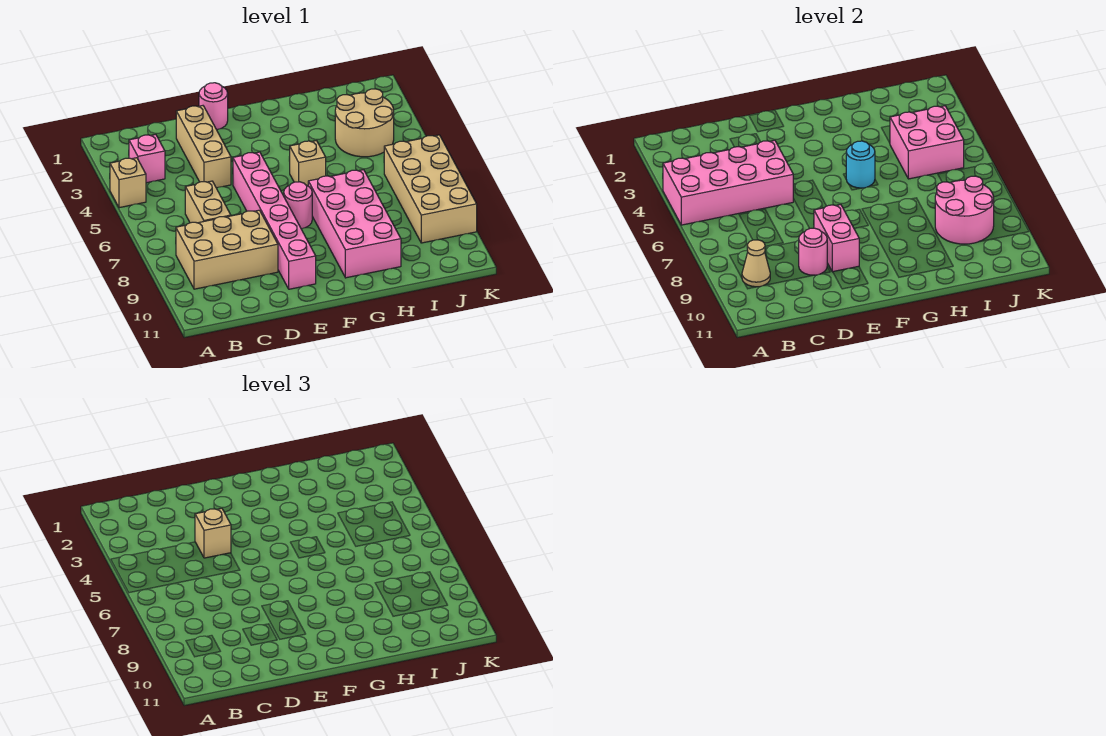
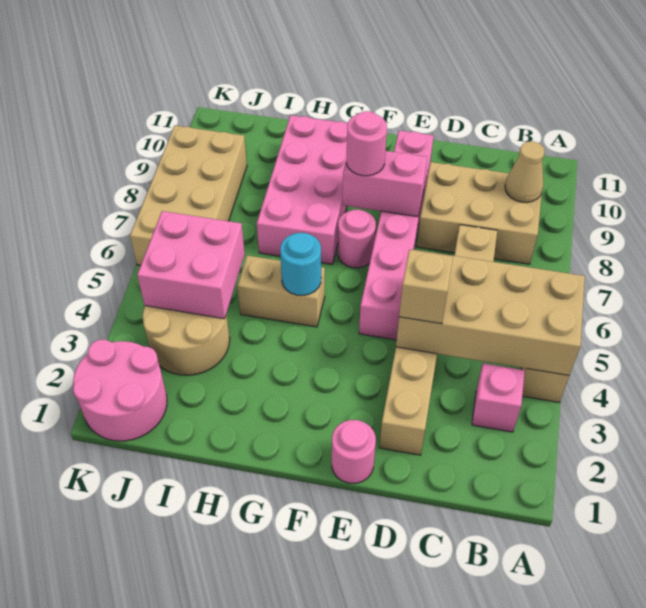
pink 2x4 brick [663,140,793,225] -> tan 2x4 brick [396,249,585,375]
pink 1x1 round brick [799,228,827,275] -> pink 1x1 round brick moved to [346,111,387,176]
pink 1x2 brick [814,205,859,272] -> pink 1x2 brick turned to [342,151,427,217]
tan 1x1 brick [290,141,326,186] -> tan 1x2 brick [237,256,325,327]
pink 2x2 round brick [935,176,994,244] -> pink 2x2 round brick moved to [73,340,167,441]

